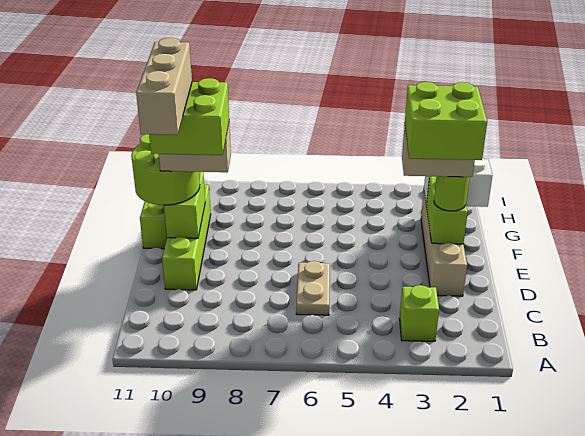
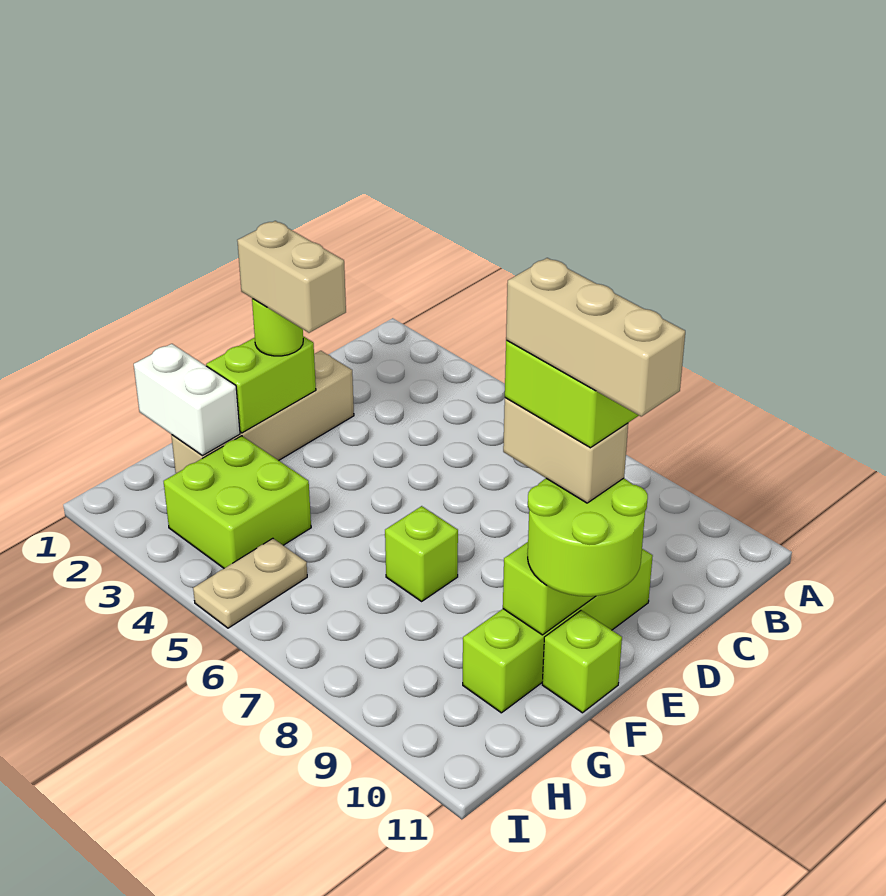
lime 1x1 brick [400,285,439,341] -> lime 1x1 brick moved to [385,506,458,601]
tan 1x2 plate [296,261,330,315] -> tan 1x2 plate moved to [193,538,307,628]
tan 1x3 brick [136,38,192,135] -> tan 1x3 brick turned to [506,258,685,416]
lime 2x2 brick [405,82,487,160] -> lime 2x2 brick moved to [164,436,311,568]

